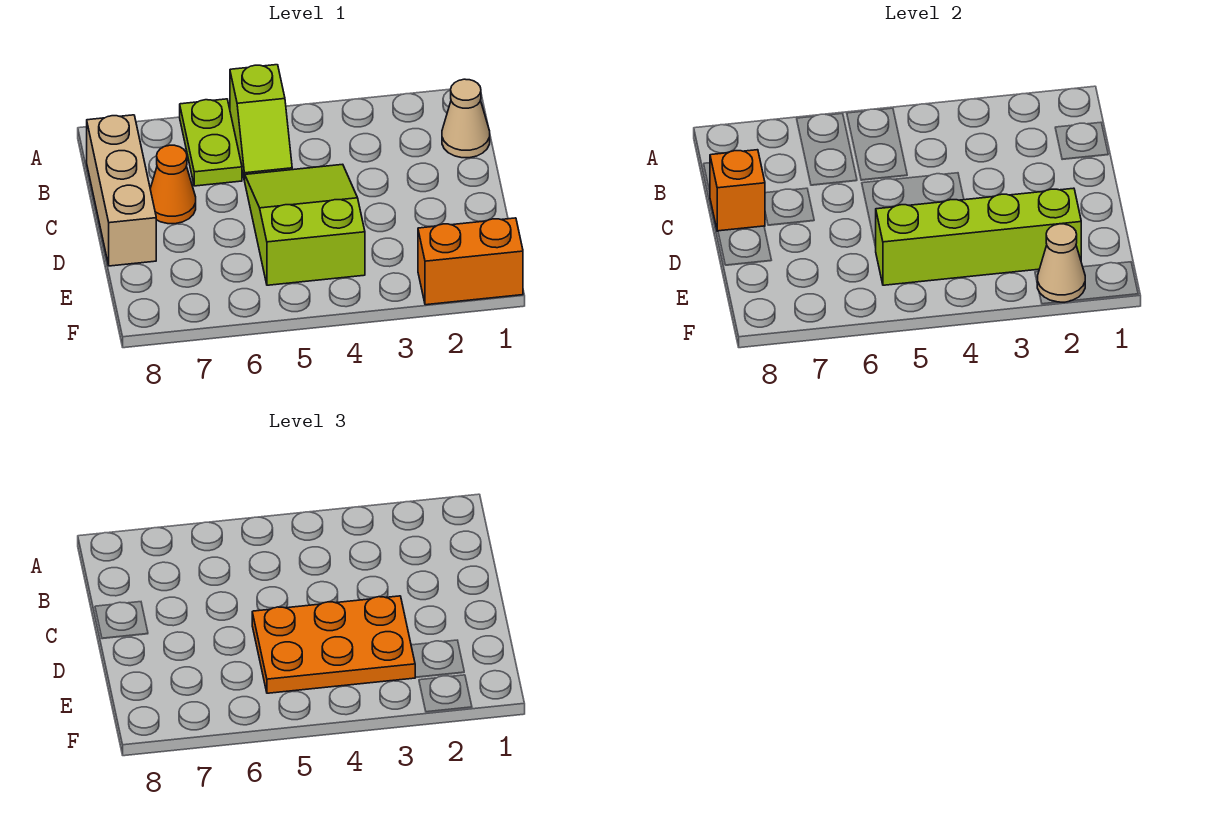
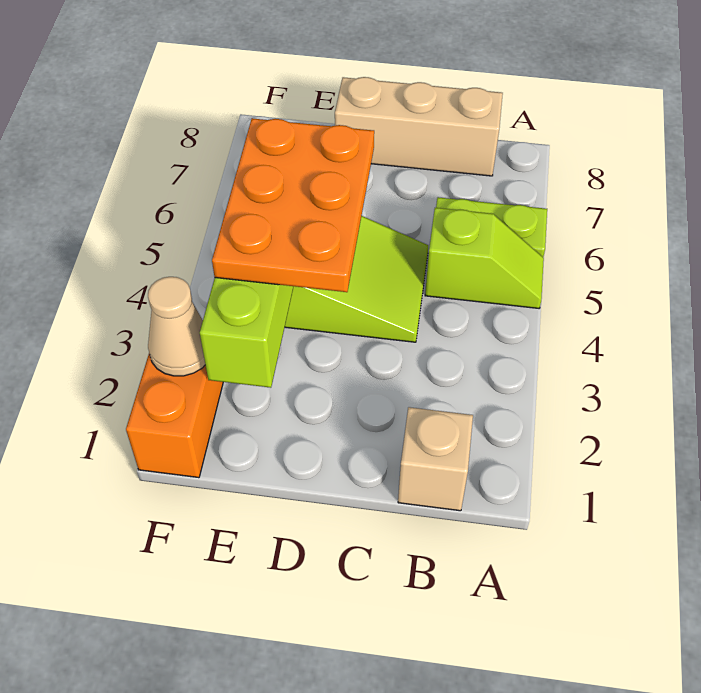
lime 1x2 slope [230,65,292,181] -> lime 1x2 slope turned to [425,208,544,308]
tan 1x1 cone [442,79,490,158] -> tan 1x1 brick [398,407,473,511]
orange 1x1 cone [150,145,196,224] -> none
orange 1x1 brick [710,150,765,231] -> none

